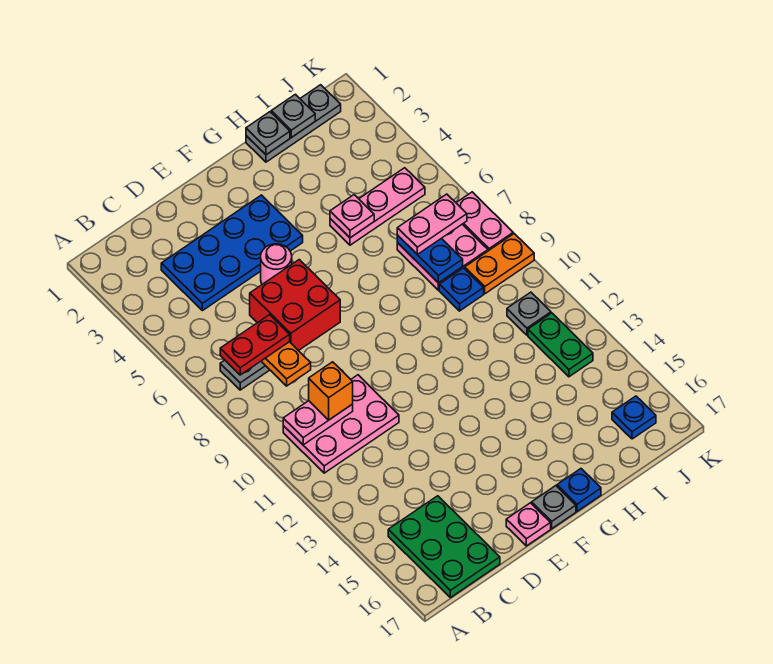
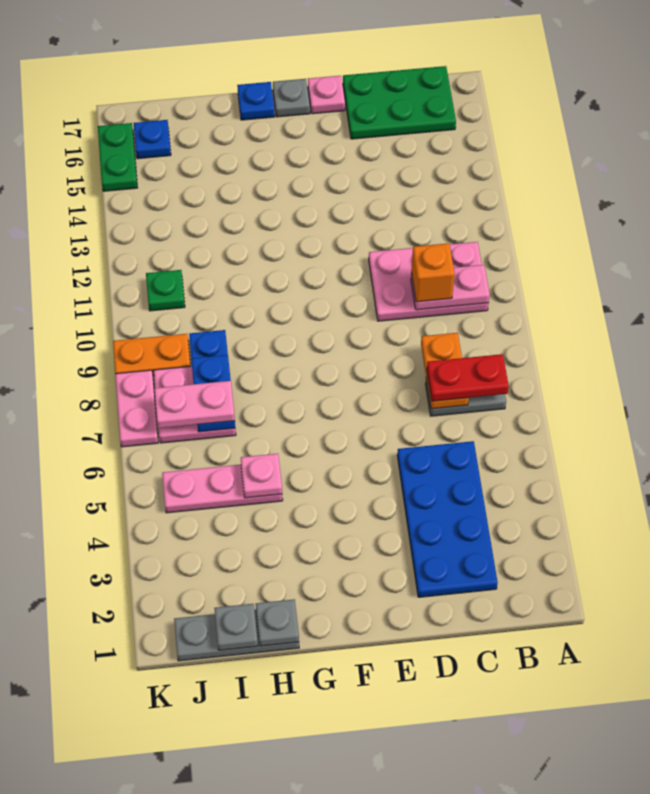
green 2x3 plate [388,496,500,598] -> green 2x3 plate turned to [343,66,456,139]
blue 2x4 plate [161,195,303,311] -> blue 2x4 plate turned to [397,441,498,597]
red 2x2 brick [250,260,340,351] -> none
pink 1x1 round brick [261,244,292,284] -> none
grey 1x1 plate [507,292,551,335] -> green 1x1 plate [146,270,185,311]
green 1x2 plate [528,313,593,377] -> green 1x2 plate moved to [98,123,138,191]

